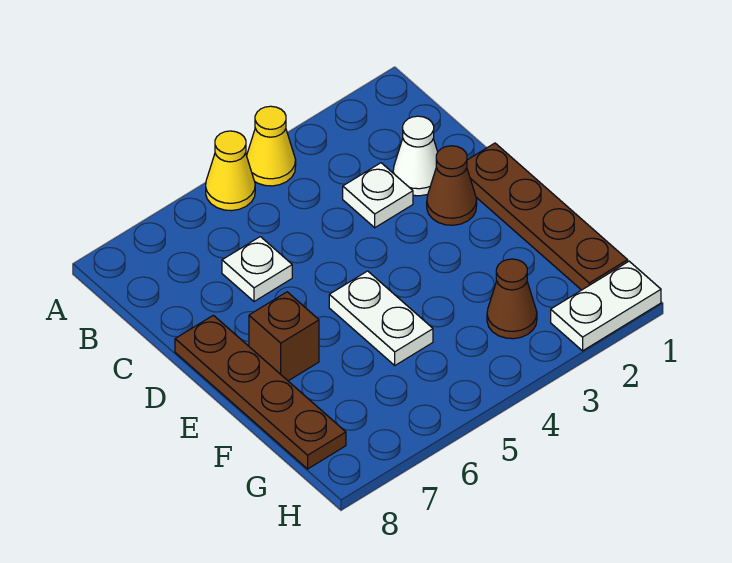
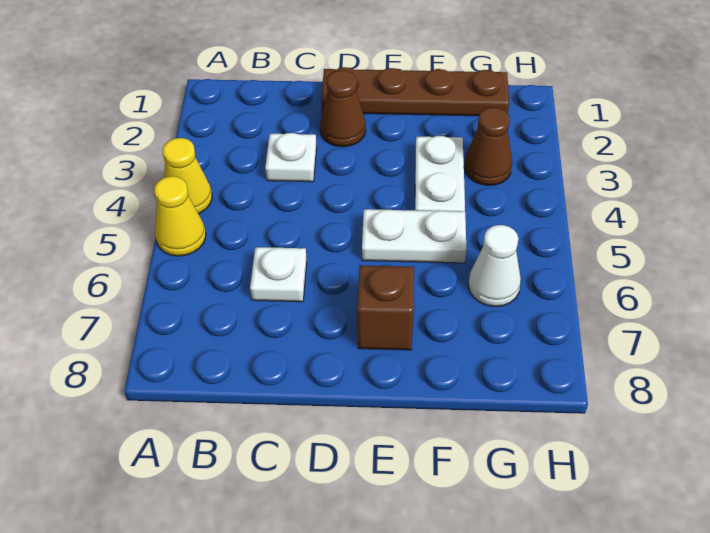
white 1x1 cone [393,116,438,196] -> white 1x1 cone moved to [468,225,521,307]
brown 1x4 plate [175,315,346,469] -> none
white 1x2 plate [551,261,661,351] -> white 1x2 plate moved to [415,136,465,212]

